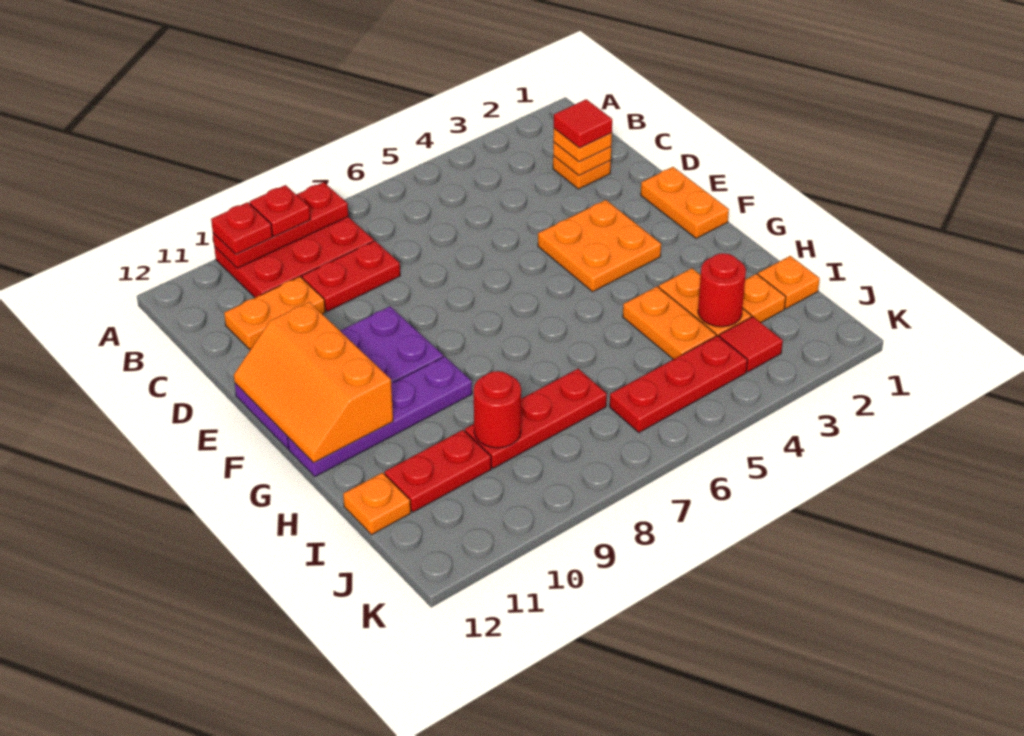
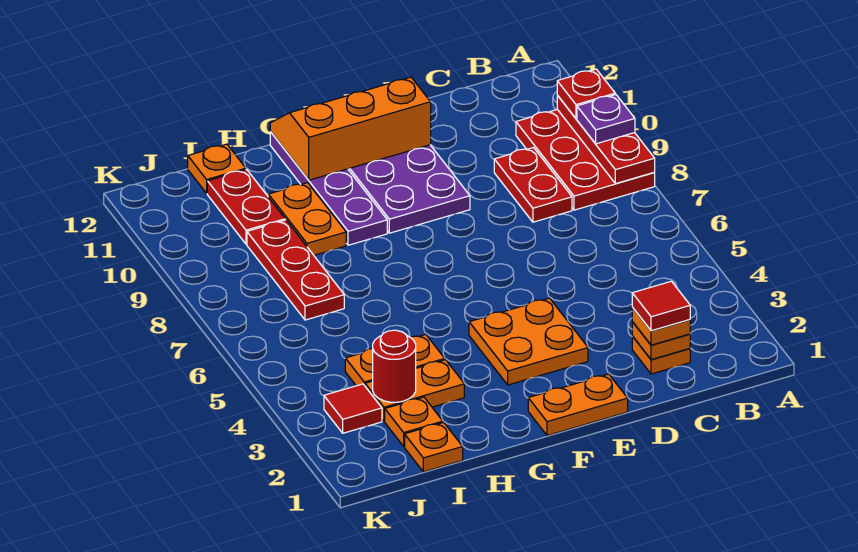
red 1x1 plate [250,185,310,237] -> purple 1x1 plate [577,94,635,144]
orange 1x2 plate [224,277,325,349] -> orange 1x2 plate moved to [268,183,346,255]
red 1x1 round brick [474,371,521,448] -> none
red 1x3 plate [610,336,747,432] -> none

